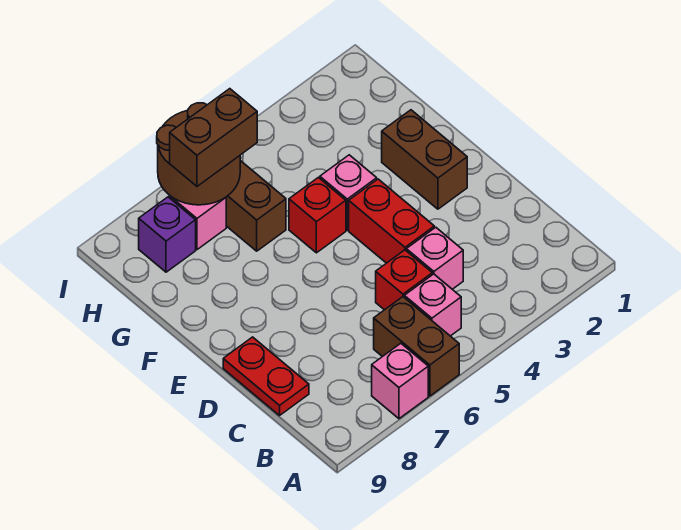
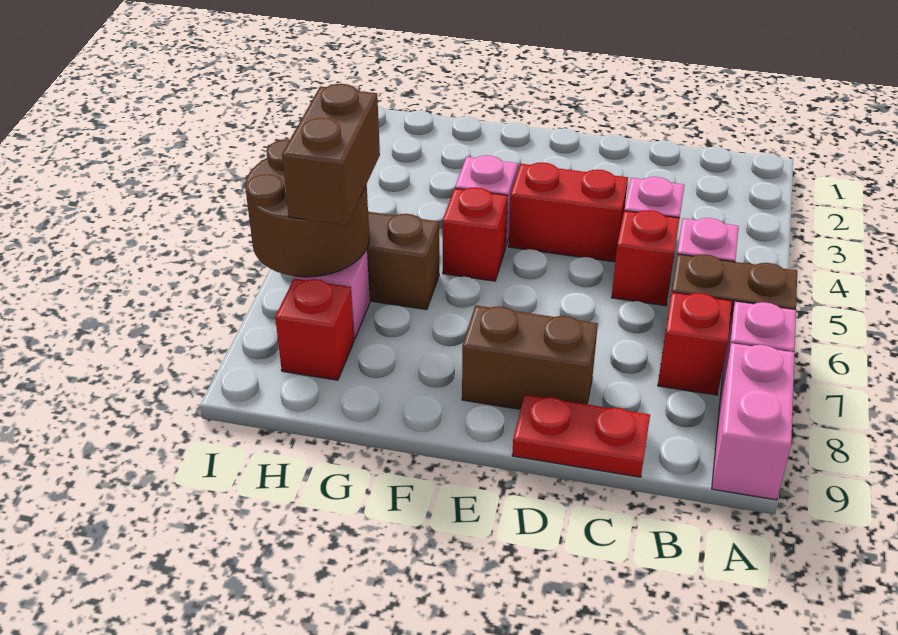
none -> pink 1x2 brick [712,343,795,500]
none -> red 1x1 brick [658,292,732,395]
brown 1x2 brick [382,110,467,209] -> brown 1x2 brick moved to [462,305,598,409]
purple 1x1 brick [139,197,196,272] -> red 1x1 brick [275,279,354,380]

